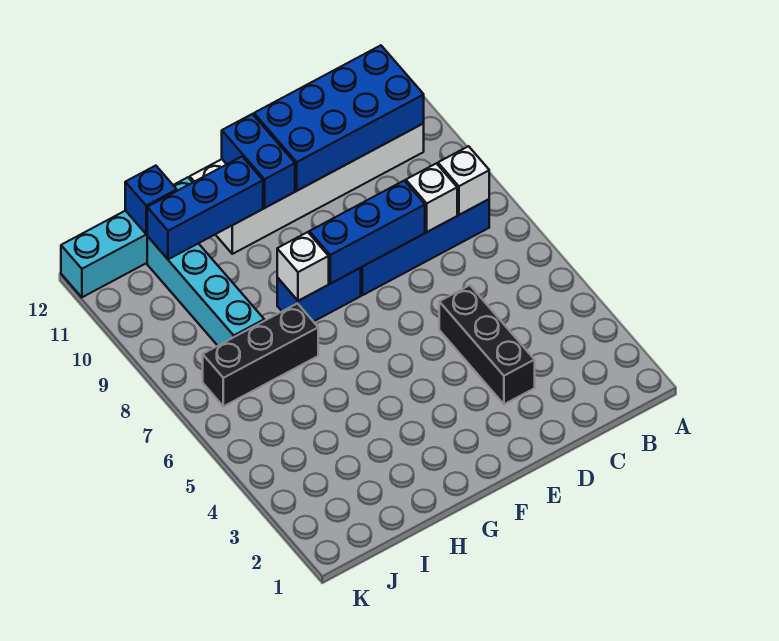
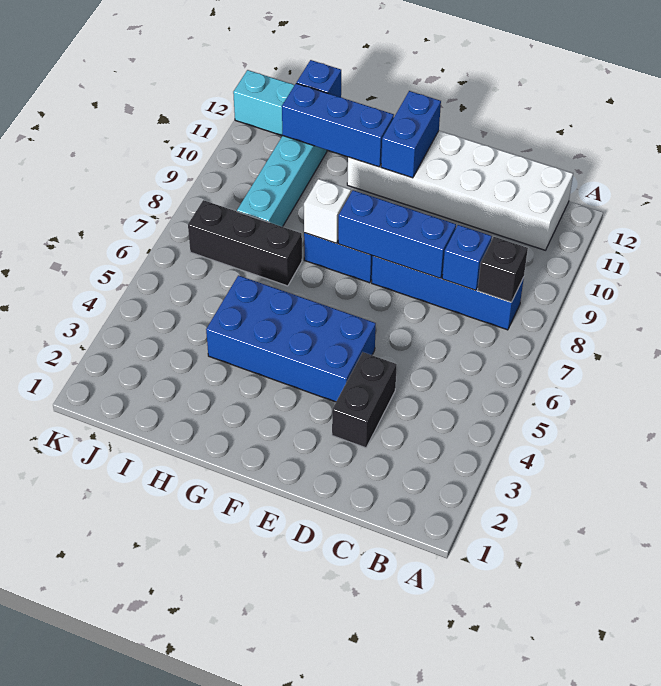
white 1x1 brick [438,146,489,215] -> black 1x1 brick [478,237,528,302]
blue 2x4 brick [254,45,424,191] -> blue 2x4 brick moved to [206,275,376,402]
white 1x1 brick [406,163,457,232] -> blue 1x1 brick [442,225,492,290]
black 1x3 brick [439,285,535,404] -> black 1x2 brick [332,352,397,448]

